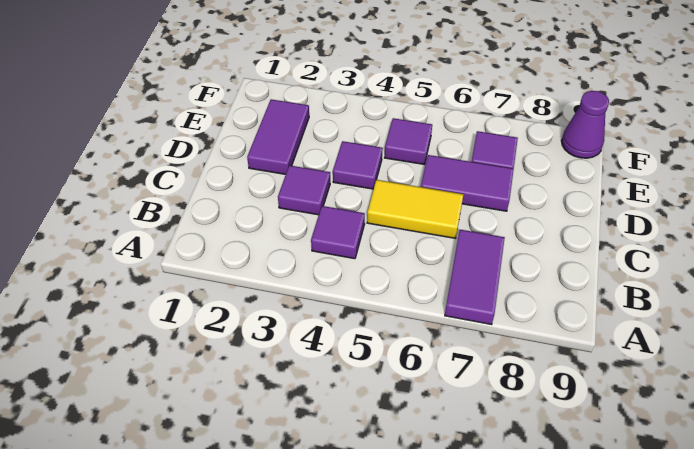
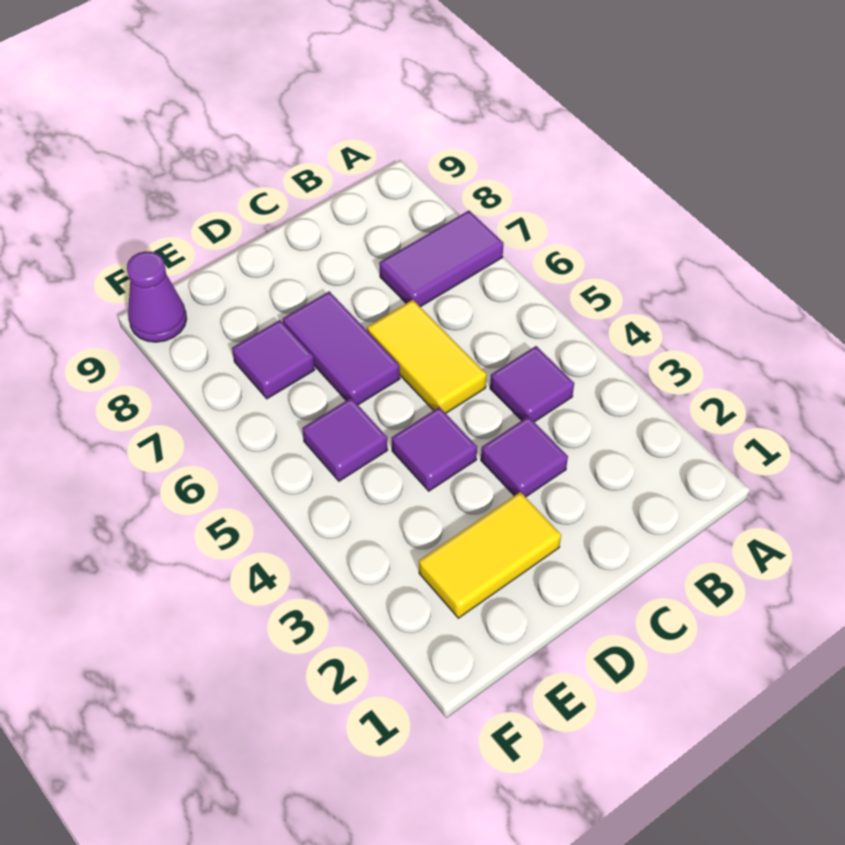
purple 1x2 tile [247,99,309,174] -> yellow 1x2 tile [419,492,561,618]

